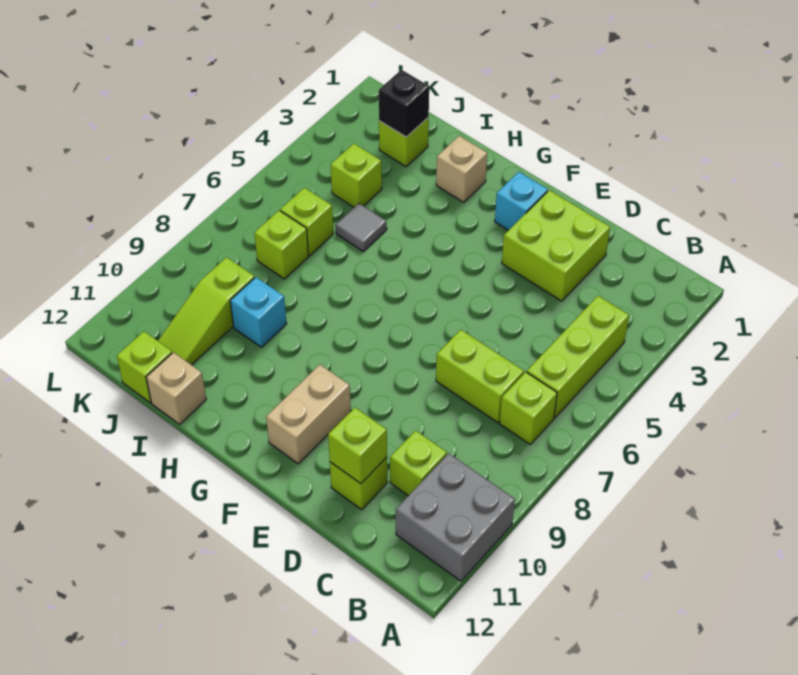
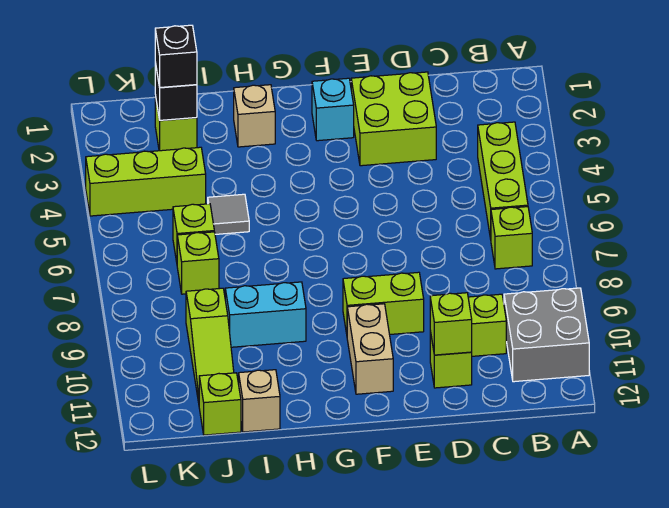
lime 1x2 brick [436,330,524,423] -> lime 1x2 brick moved to [343,272,424,335]
cyan 1x1 brick [230,277,287,347] -> cyan 1x2 brick [225,282,306,347]
none -> black 1x1 brick [155,25,197,88]
lime 1x1 brick [331,144,382,207] -> lime 1x3 brick [86,147,206,216]

